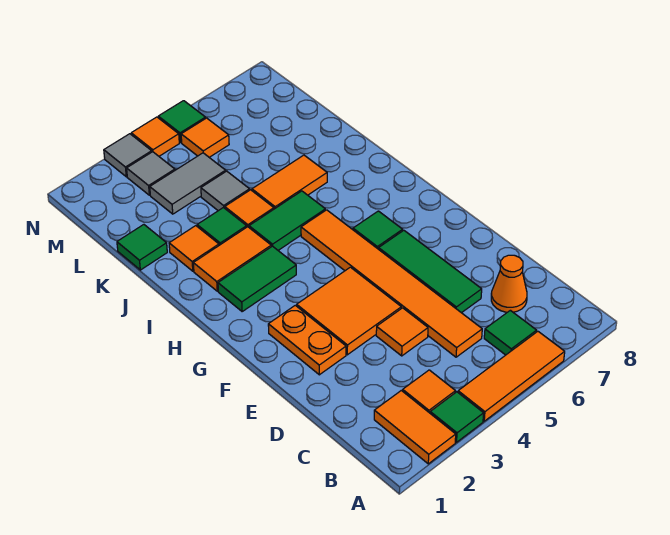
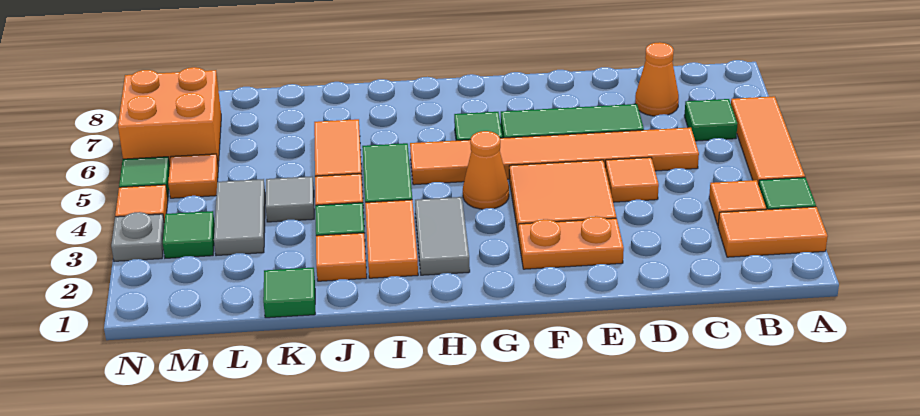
none -> orange 1x1 cone [463,131,509,209]
green 1x2 tile [218,246,296,311] -> grey 1x2 tile [415,197,470,275]
grey 1x1 tile [127,152,175,195] -> green 1x1 tile [163,211,215,258]
none -> orange 2x2 brick [118,67,221,166]
grey 1x1 tile [104,134,152,177] -> grey 1x1 plate [111,212,164,261]

